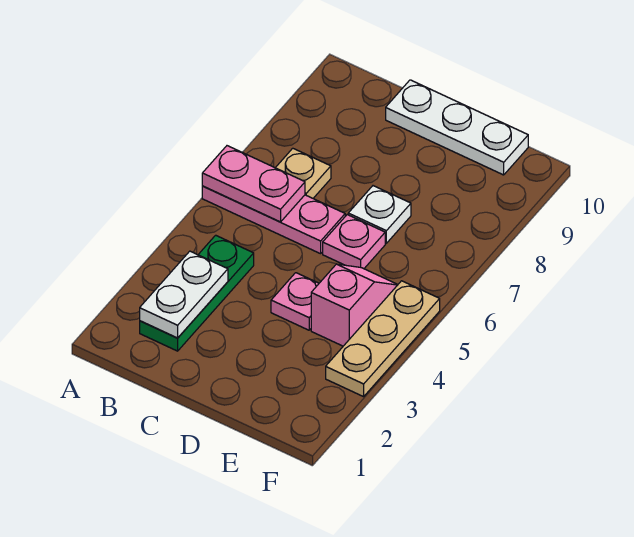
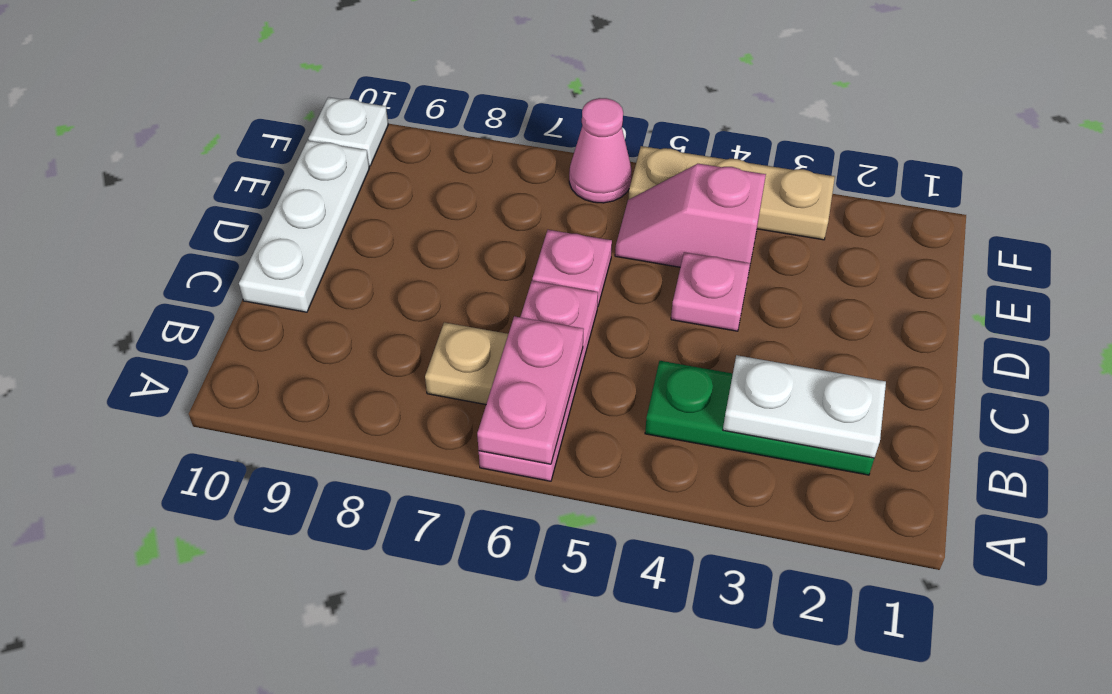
white 1x1 plate [348,186,411,243] -> white 1x1 plate moved to [308,97,388,166]
none -> pink 1x1 cone [569,98,632,203]

